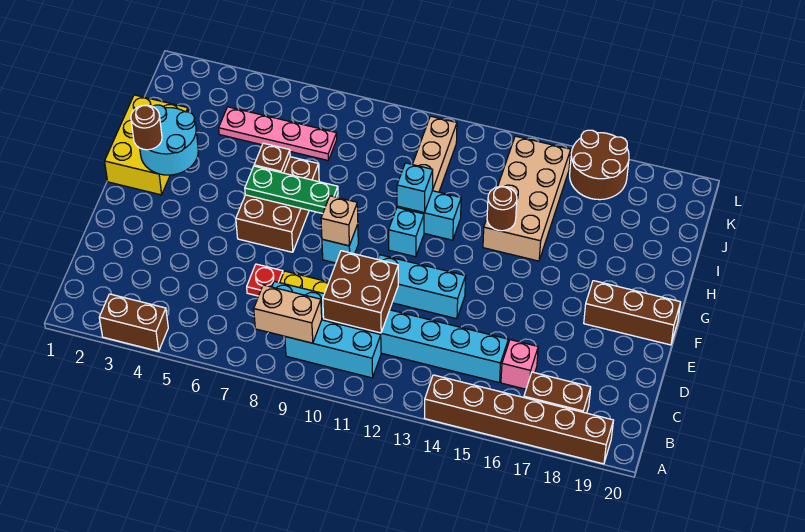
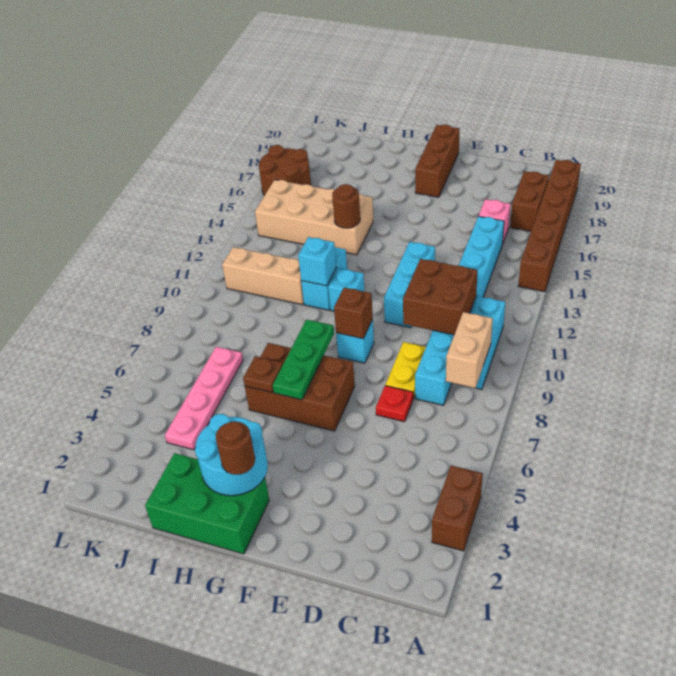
tan 1x1 brick [321,196,358,246] -> brown 1x1 brick [334,288,373,339]
yellow 2x3 brick [105,95,188,195] -> green 2x3 brick [145,453,269,554]

